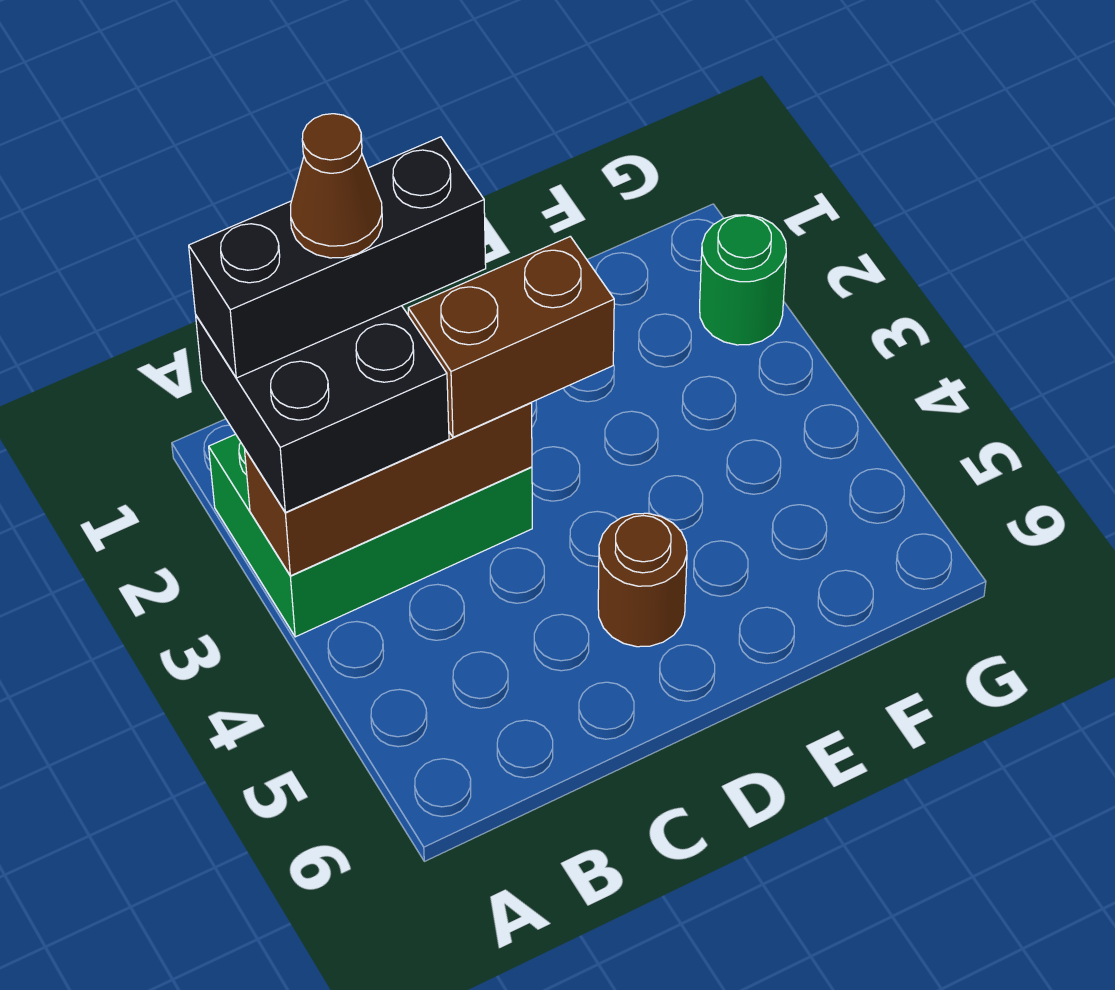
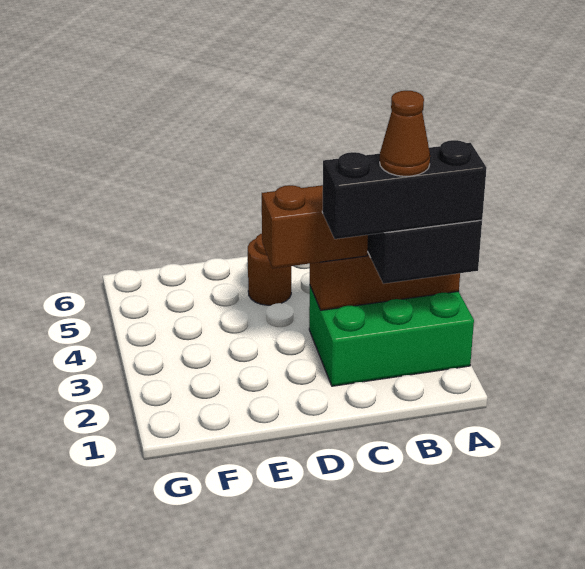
green 1x1 round brick [700,215,786,345] -> none

